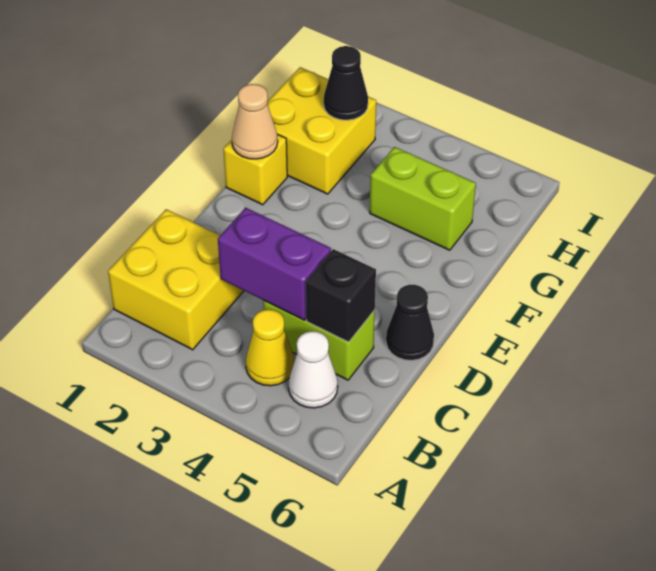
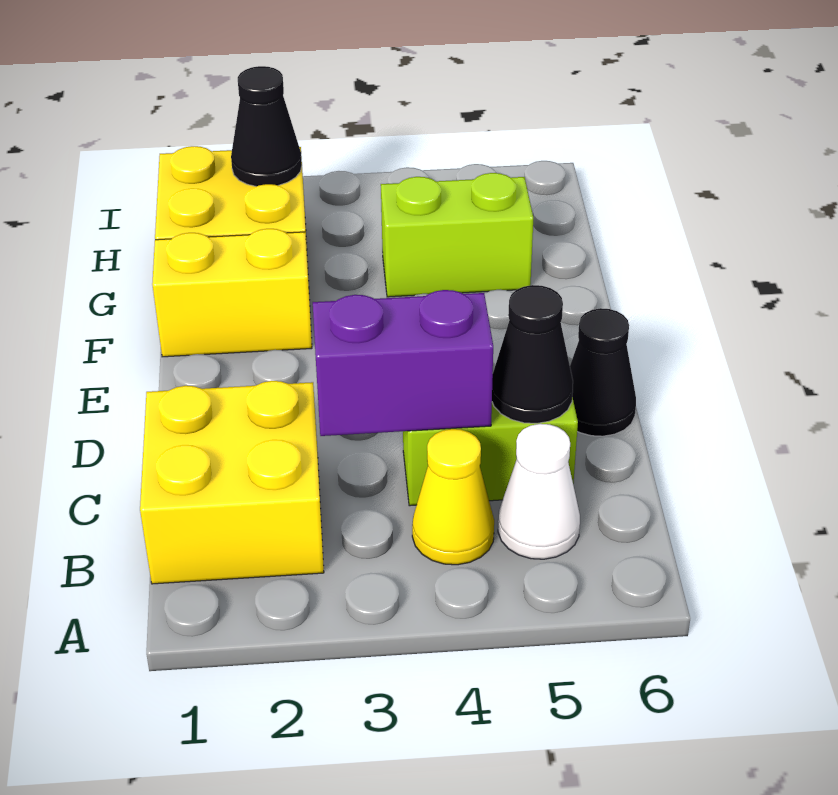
black 1x1 brick [306,249,376,342] -> black 1x1 cone [492,285,573,423]
yellow 1x1 brick [223,135,287,205] -> yellow 1x2 brick [152,229,312,357]
tan 1x1 cone [232,84,278,159] -> none

